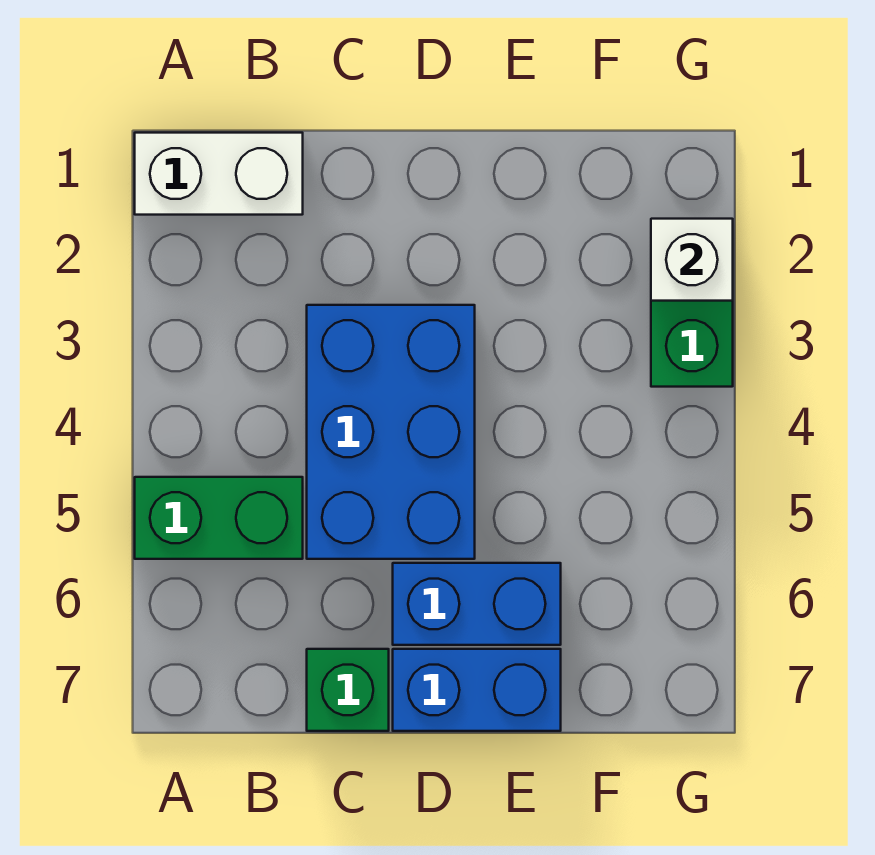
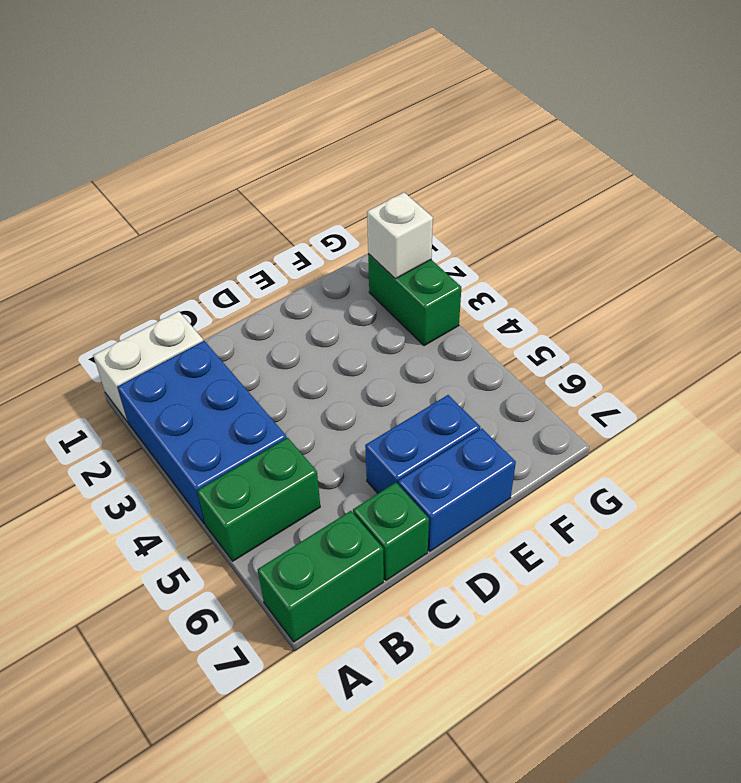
none -> green 1x2 brick [258,511,384,642]
blue 2x3 brick [307,305,475,559] -> blue 2x3 brick moved to [117,341,287,524]

